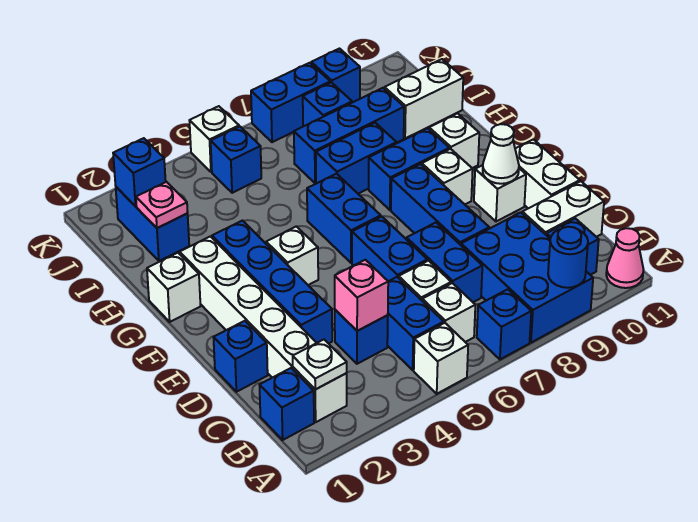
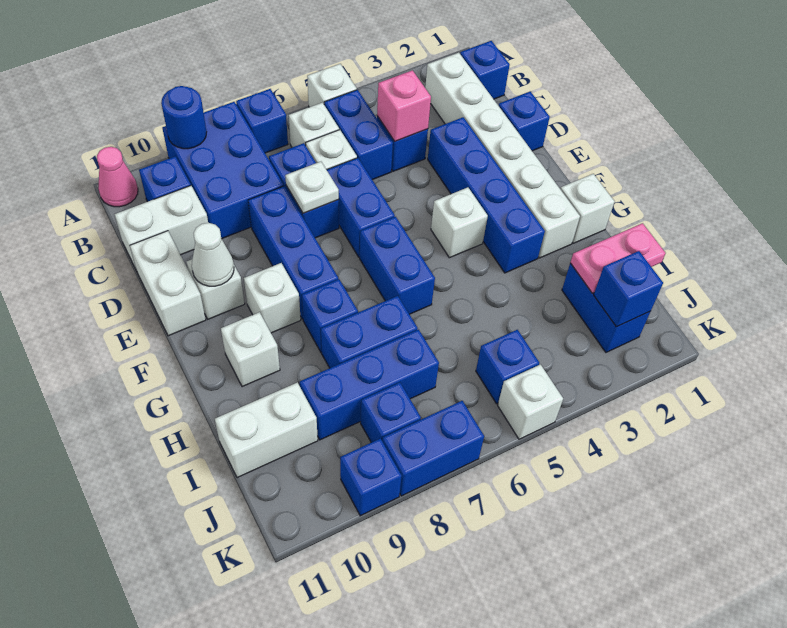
white 1x1 plate [293,340,347,389] -> white 1x1 plate moved to [285,162,339,213]
blue 1x2 brick [369,128,449,210] -> blue 1x1 brick [302,279,358,352]
pink 1x1 plate [136,182,188,228] -> pink 1x2 plate [570,223,666,293]

